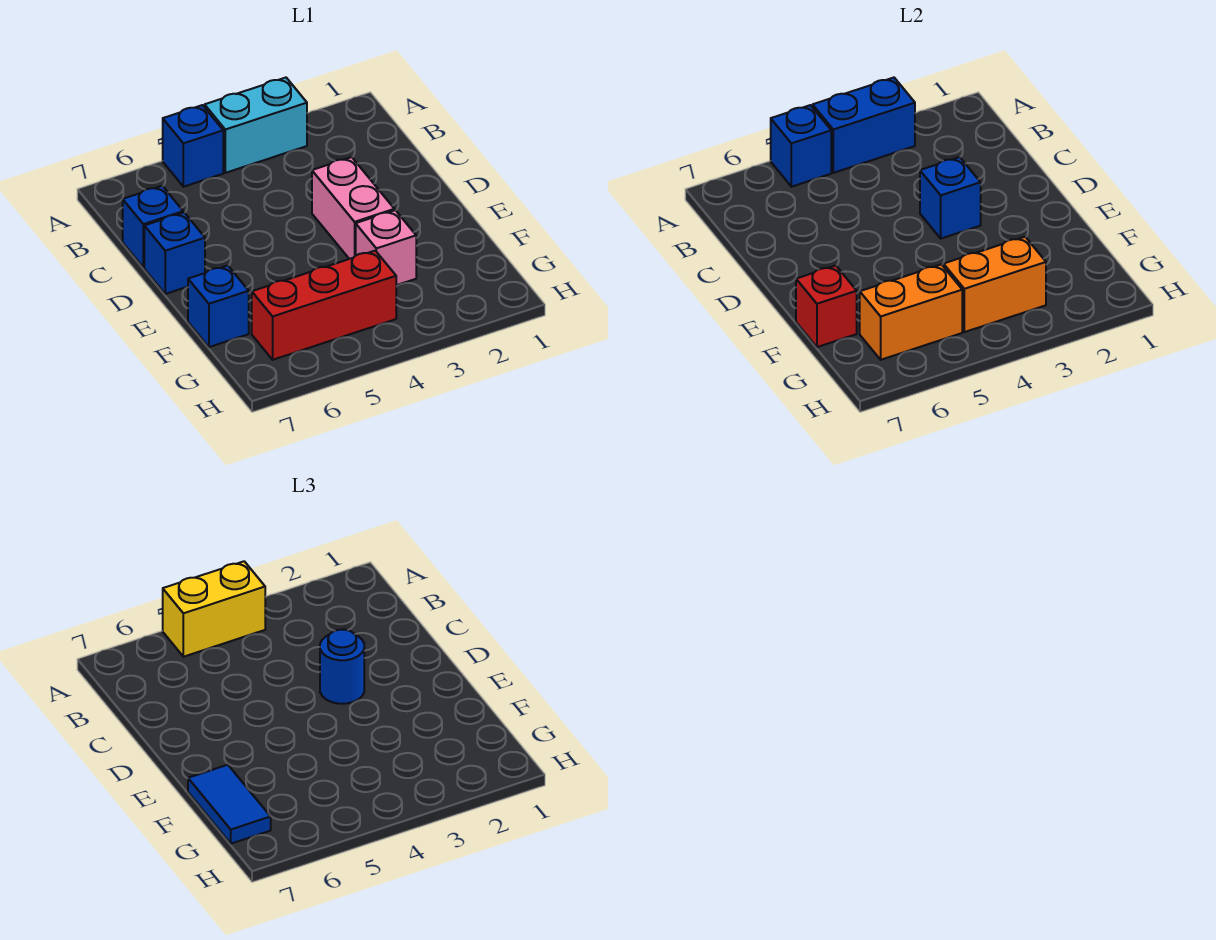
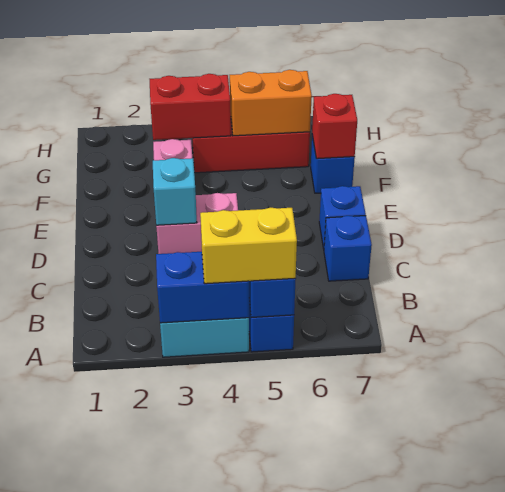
pink 1x2 brick [312,157,394,259] -> pink 1x2 brick turned to [156,193,238,254]
blue 1x1 brick [920,157,981,239] -> cyan 1x1 brick [153,158,197,225]
blue 1x1 round brick [320,630,364,704] -> none
blue 1x2 tile [188,765,271,844] -> none
orange 1x2 brick [944,237,1046,332] -> red 1x2 brick [150,74,231,140]

